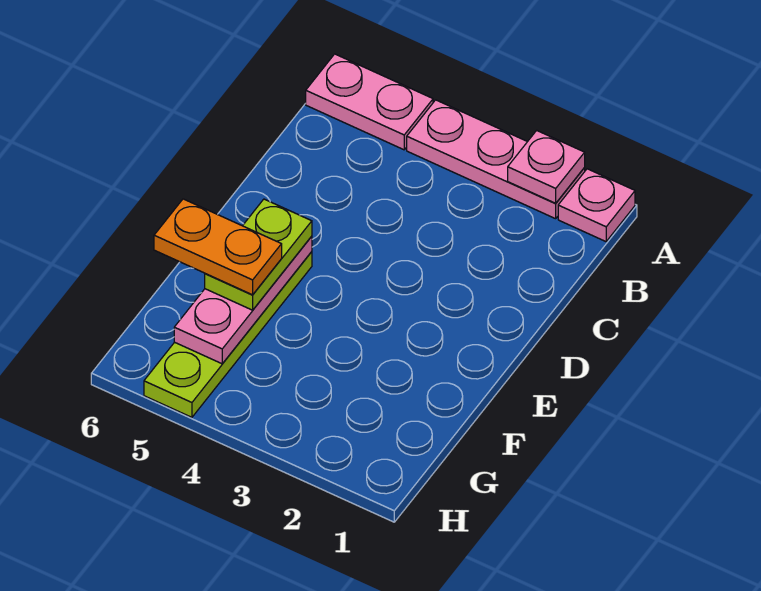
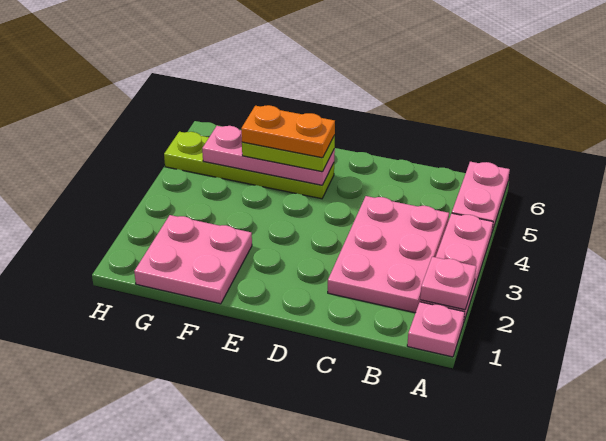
none -> pink 2x3 plate [328,196,449,313]
none -> pink 2x2 plate [134,215,252,304]
orange 1x2 plate [154,199,282,295] -> orange 1x2 plate turned to [241,105,335,158]

